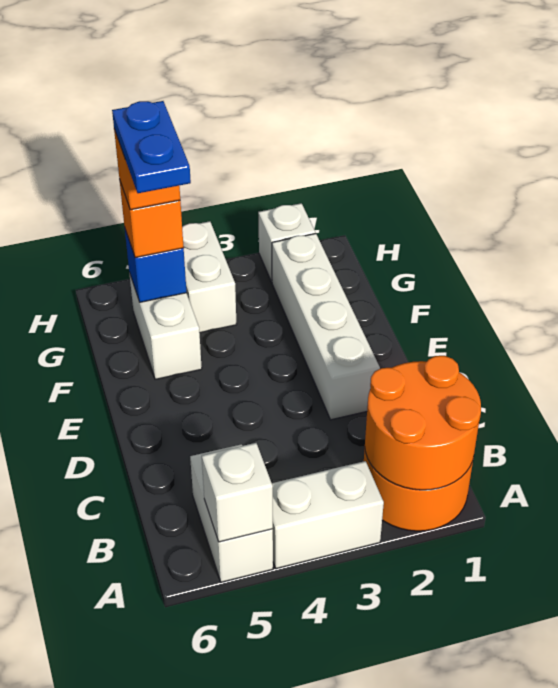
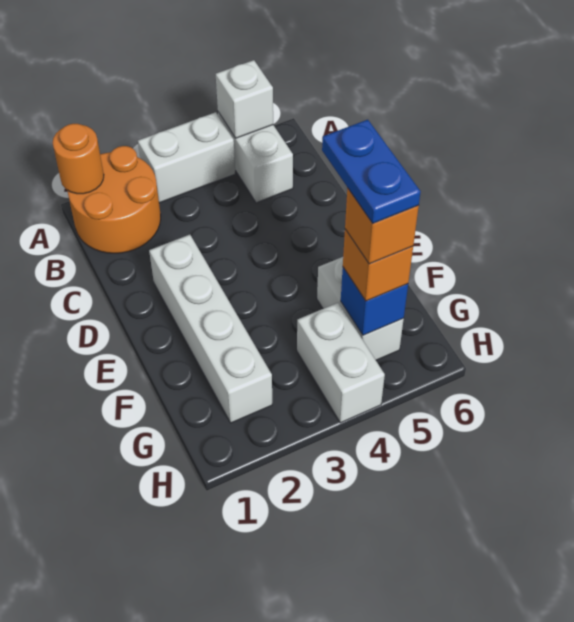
orange 2x2 round brick [365,356,481,490] -> orange 1x1 round brick [53,124,104,194]
white 1x1 brick [258,203,315,282] -> none

